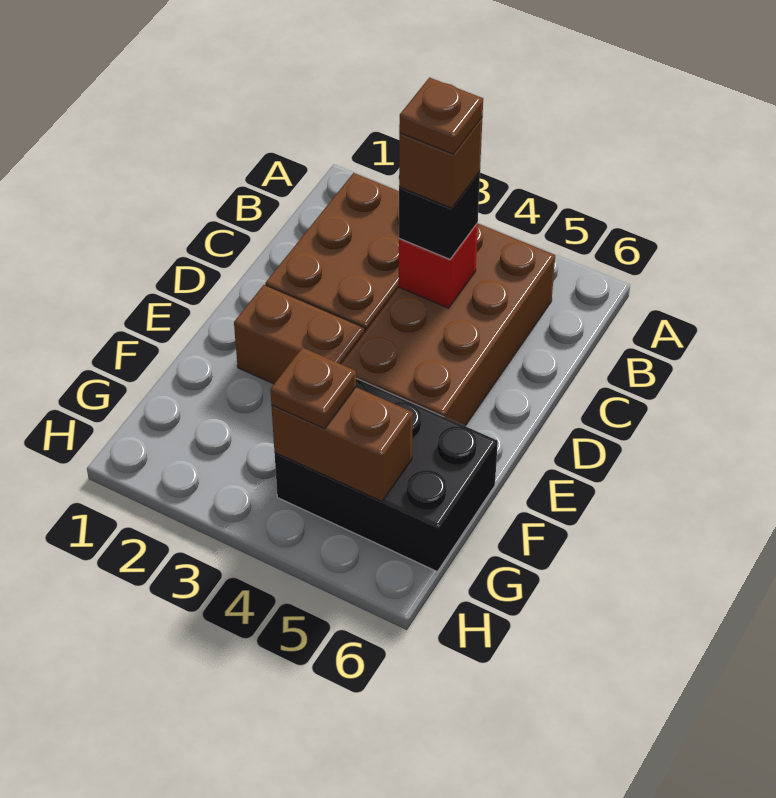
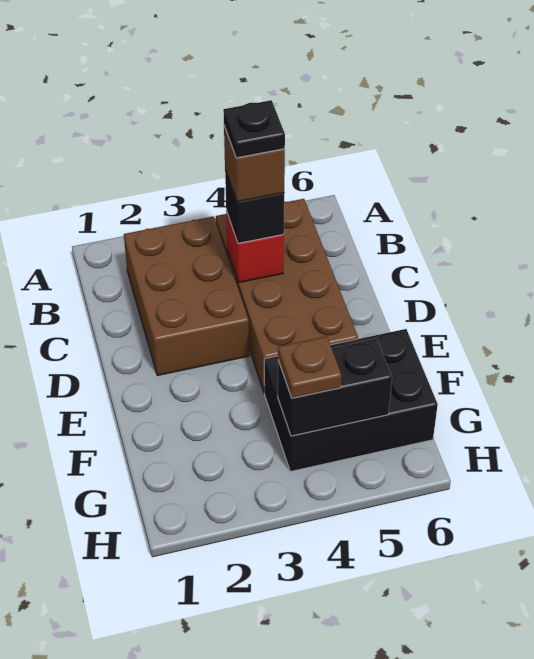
brown 1x1 plate [399,78,483,154] -> black 1x1 plate [223,100,285,158]
brown 1x2 brick [234,285,365,384] -> none
brown 1x2 brick [272,387,413,501] -> black 1x2 brick [278,339,392,436]

